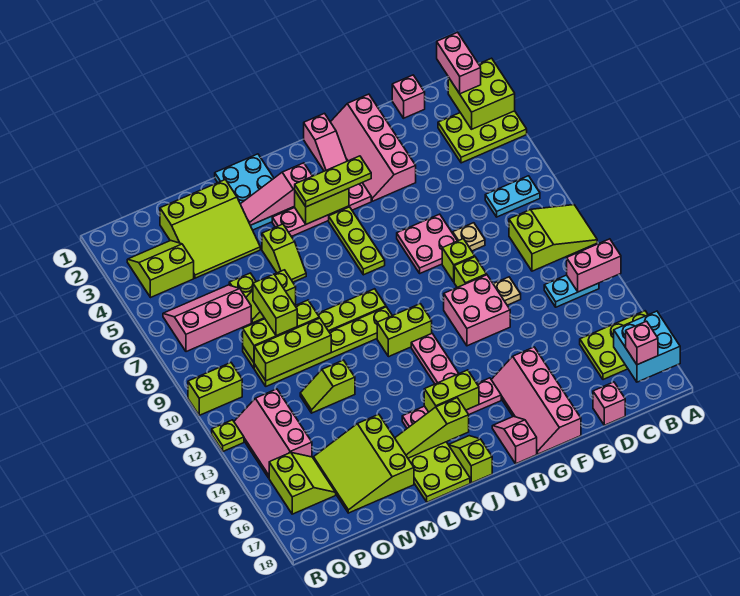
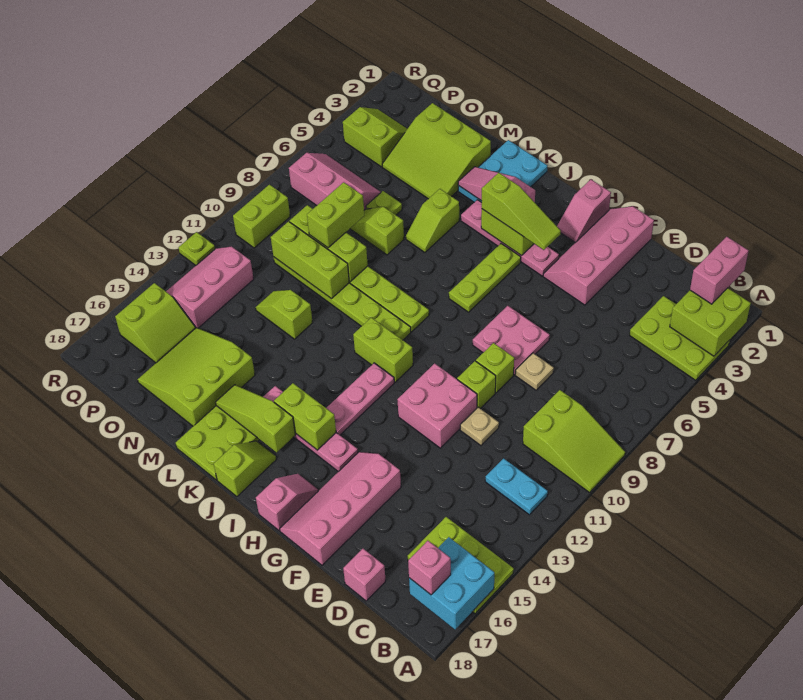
pink 1x2 brick [567,239,621,292] -> none
cyan 1x2 plate [485,176,540,217] -> none
pink 1x1 brick [392,75,425,118] -> none
lime 1x3 plate [295,156,371,207] -> lime 1x3 slope [482,173,561,250]
lime 1x2 brick [188,363,242,415] -> lime 1x2 brick turned to [233,185,290,248]

